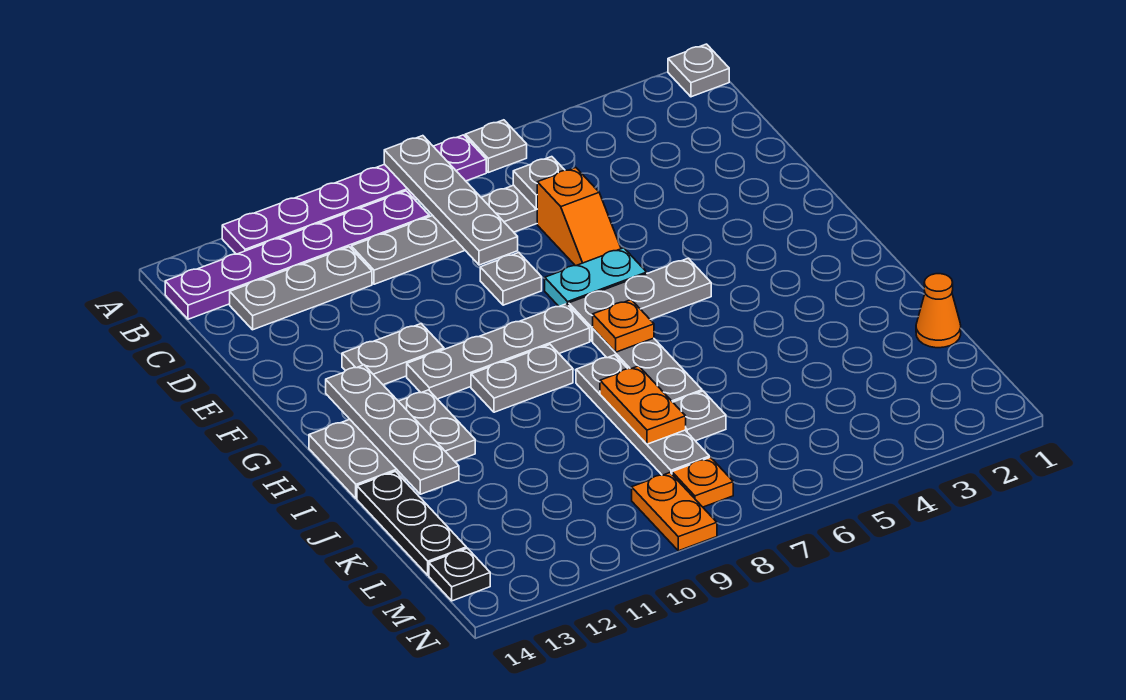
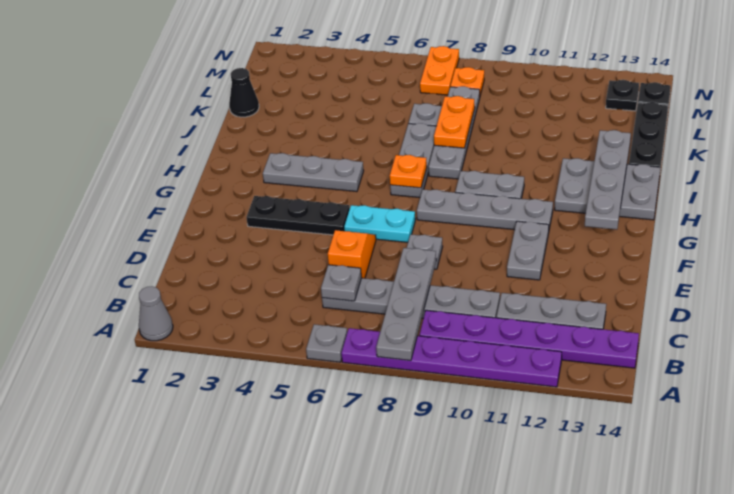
grey 1x1 plate [668,44,729,97] -> grey 1x1 cone [139,286,173,341]
none -> black 1x3 plate [246,196,350,235]
grey 1x2 plate [342,324,444,385] -> grey 1x2 plate turned to [507,221,549,280]
grey 1x3 plate [569,258,711,341] -> grey 1x3 plate moved to [263,153,364,192]
orange 1x1 cone [916,274,961,348] -> black 1x1 cone [229,68,259,117]
orange 1x2 plate [632,473,717,551] -> orange 1x2 plate moved to [420,46,459,95]
none -> black 1x1 plate [606,80,639,111]

